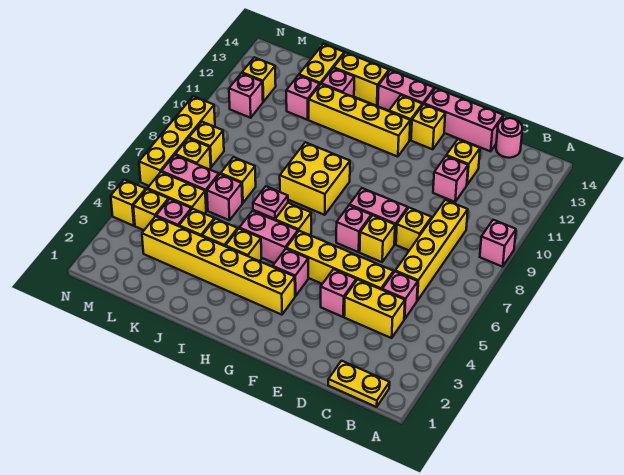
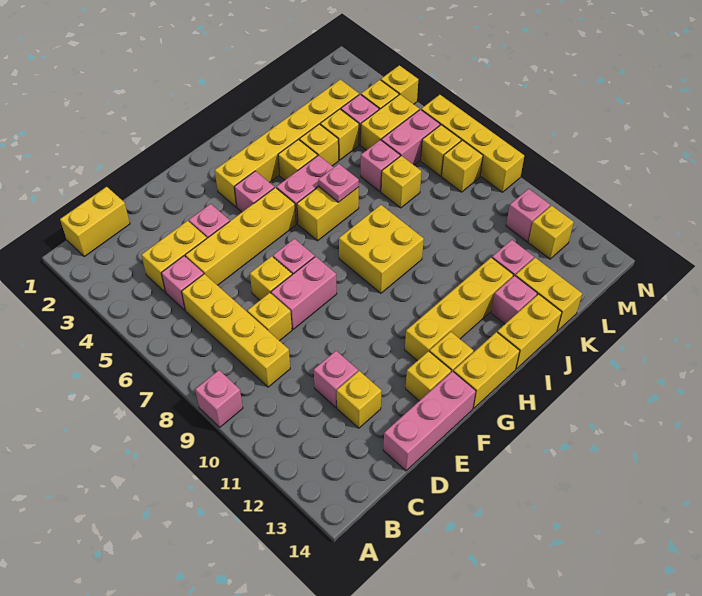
yellow 1x2 plate [328,361,390,407] -> yellow 1x2 brick [60,187,130,257]
pink 1x1 round brick [496,118,522,158] -> none
pink 1x2 brick [378,70,434,111] -> yellow 1x2 brick [453,332,520,408]

